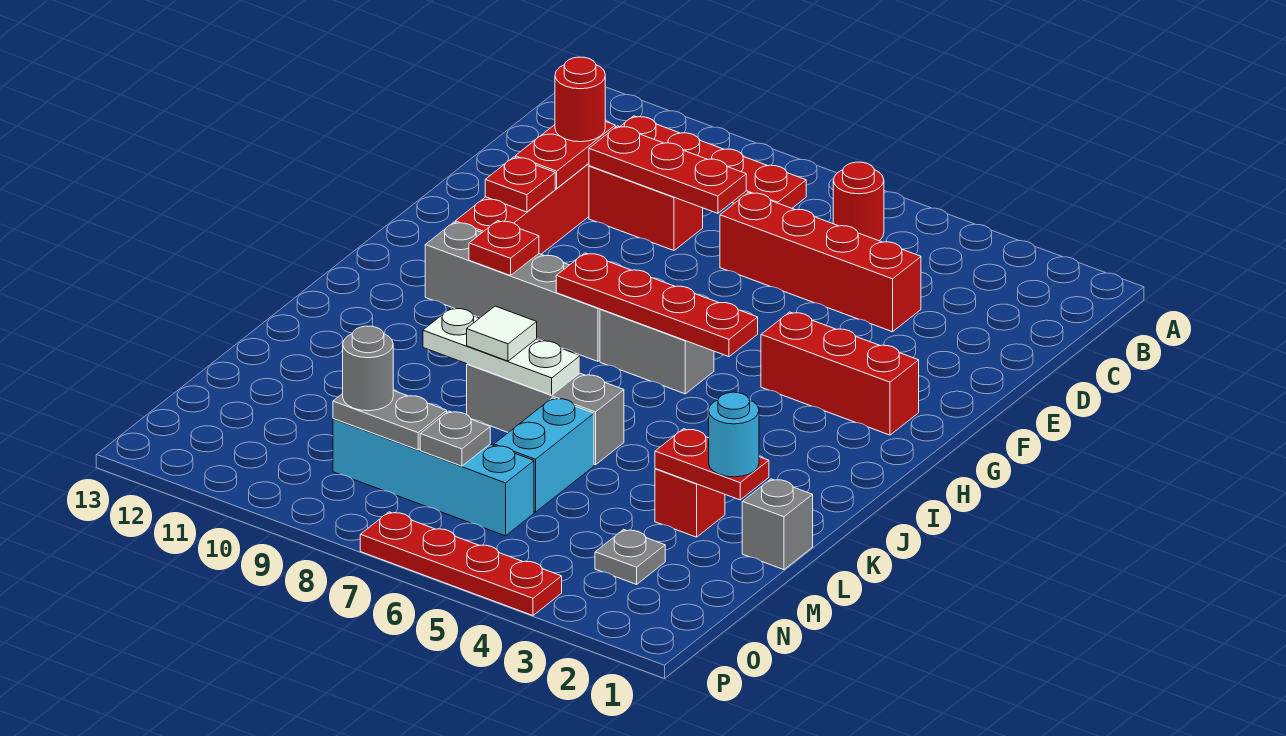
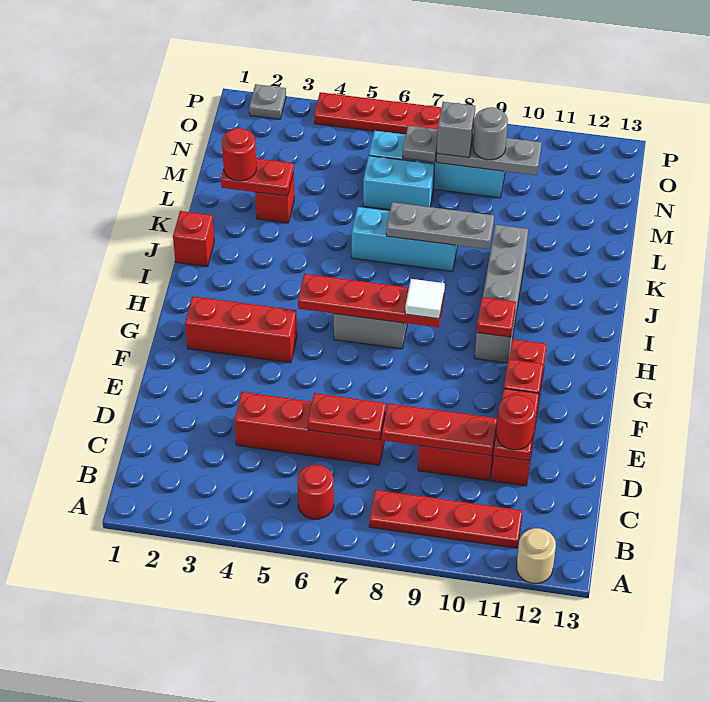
none -> tan 1x1 round brick [517,528,556,583]
none -> red 1x2 plate [308,393,386,440]
grey 1x4 brick [425,222,600,361] -> grey 1x4 brick turned to [475,225,528,363]
none -> red 1x1 brick [173,211,214,267]
grey 1x3 brick [467,364,624,465] -> cyan 1x3 brick [352,207,457,271]
white 1x3 plate [423,308,580,395] -> grey 1x3 plate [386,202,494,249]
white 1x1 tile [467,306,537,361] -> white 1x1 tile moved to [405,279,445,319]
grey 1x1 brick [742,479,813,570] -> grey 1x1 brick moved to [437,102,475,157]
cyan 1x1 round brick [709,392,759,477] -> red 1x1 round brick [222,128,256,181]
cyan 1x2 brick [494,398,594,512] -> cyan 1x2 brick turned to [363,156,435,210]
grey 1x1 plate [595,529,665,584] -> grey 1x1 plate moved to [249,84,286,119]
grey 1x2 plate [333,391,447,450] -> grey 1x3 plate [436,135,541,175]

